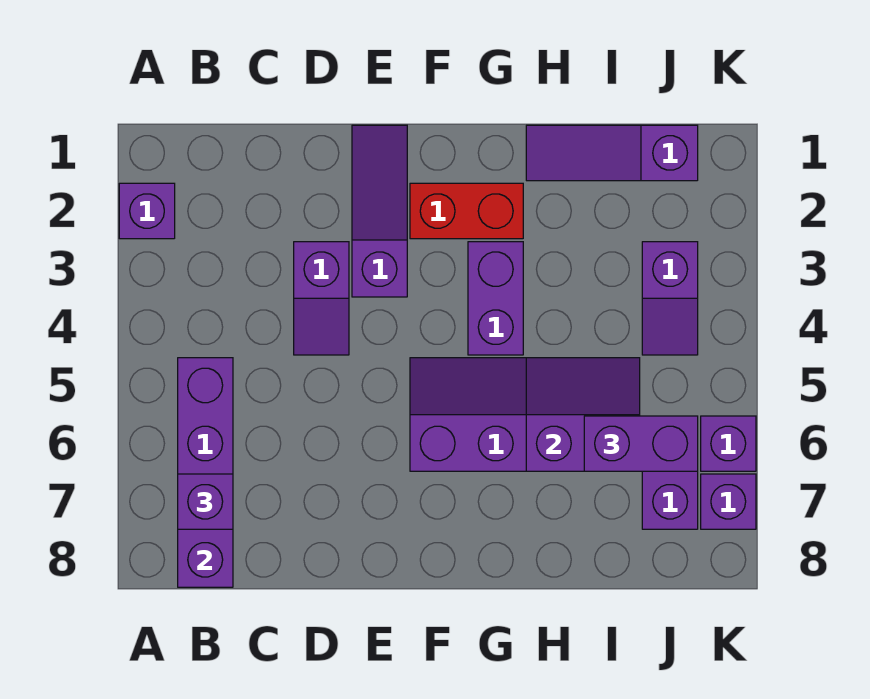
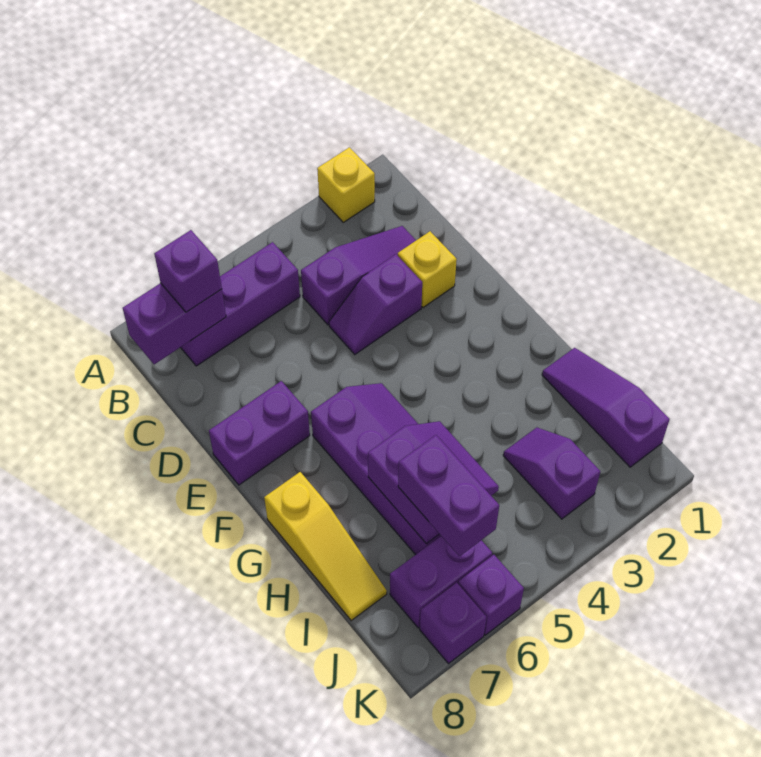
purple 1x1 brick [119,183,175,239] -> yellow 1x1 brick [317,147,375,222]
none -> yellow 1x1 brick [398,231,457,308]
purple 1x3 slope [352,125,407,297] -> purple 1x3 slope moved to [301,226,416,325]
red 1x2 brick [410,183,523,239] -> none
purple 1x2 brick [468,242,523,355] -> purple 1x2 brick moved to [209,381,310,485]
none -> yellow 1x3 slope [264,472,387,620]
purple 1x2 slope [642,242,698,355] -> purple 1x2 slope turned to [503,428,600,519]

